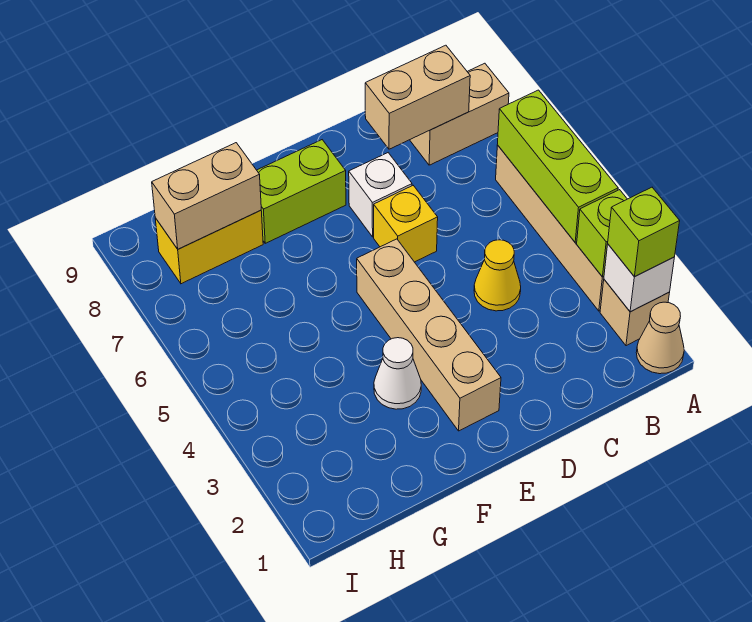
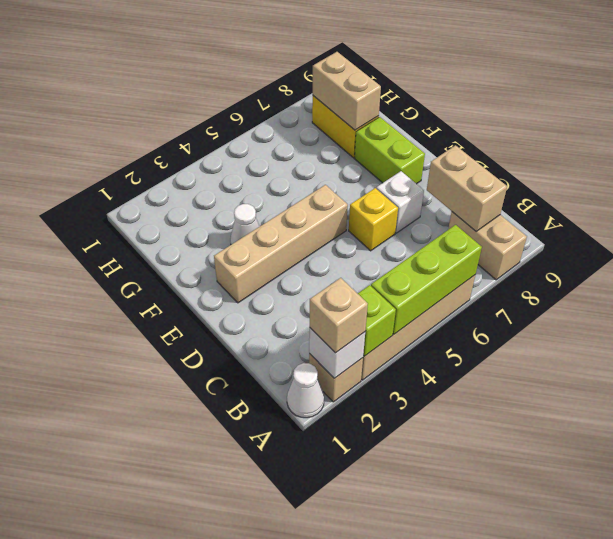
tan 1x1 cone [636,302,684,374] -> white 1x1 cone [287,363,324,418]
lime 1x1 brick [608,187,680,276] -> tan 1x1 brick [310,278,368,353]
yellow 1x1 cone [474,240,521,311] -> none

